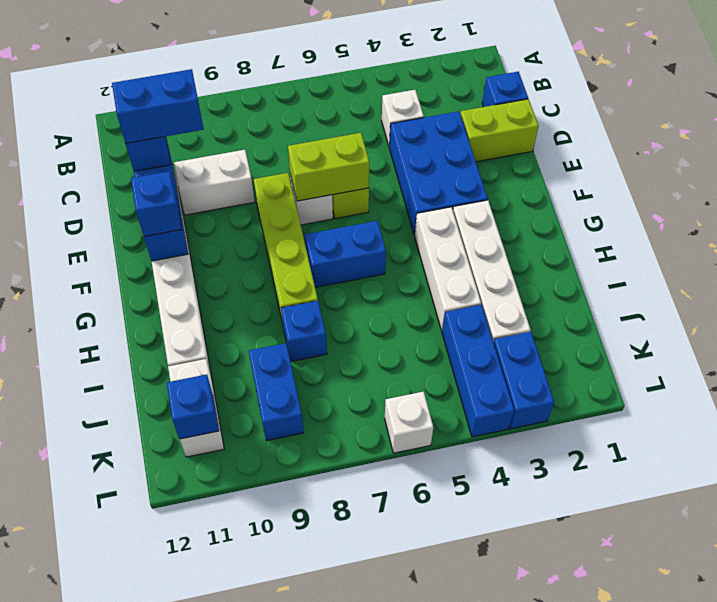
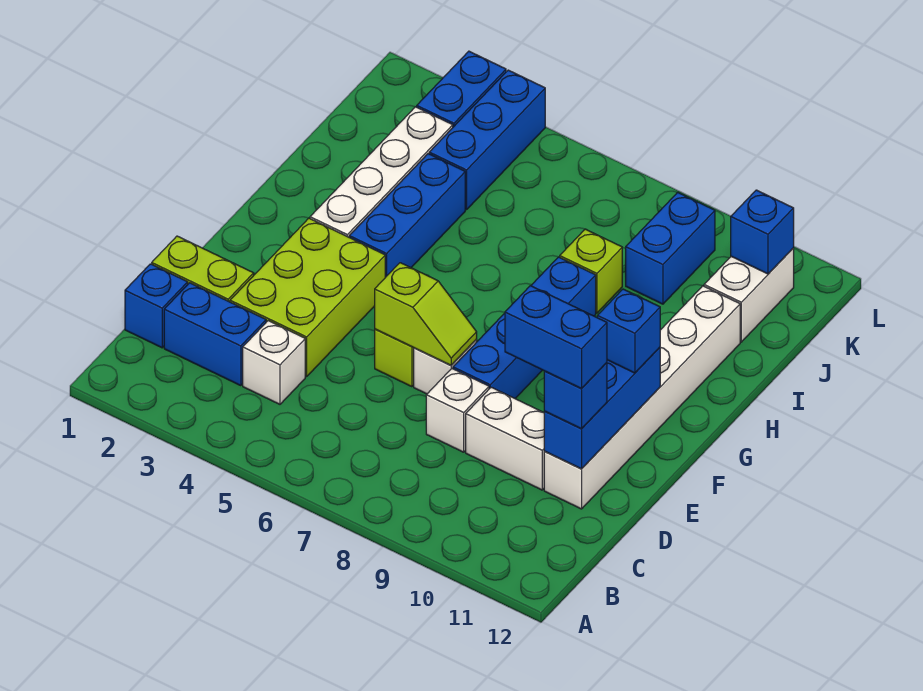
blue 2x3 brick [389,111,488,236] -> lime 2x3 brick [230,218,385,377]
lime 1x2 brick [288,133,369,201] -> lime 1x2 slope [375,263,477,365]
lime 1x4 brick [254,173,318,324] -> blue 1x4 brick [453,257,596,398]
white 1x3 brick [415,207,481,331] -> blue 1x3 brick [349,154,465,277]
blue 1x2 brick [305,221,386,287] -> blue 1x2 brick moved to [164,283,266,386]
blue 1x1 brick [281,301,327,361] -> lime 1x1 brick [560,229,622,313]
white 1x1 brick [385,392,433,453] -> white 1x1 brick moved to [426,369,489,452]

